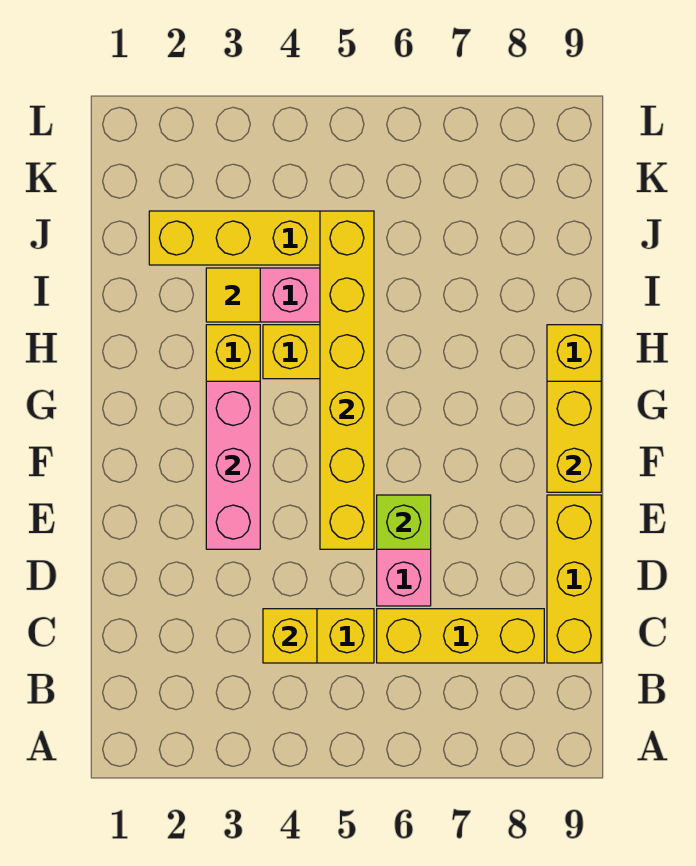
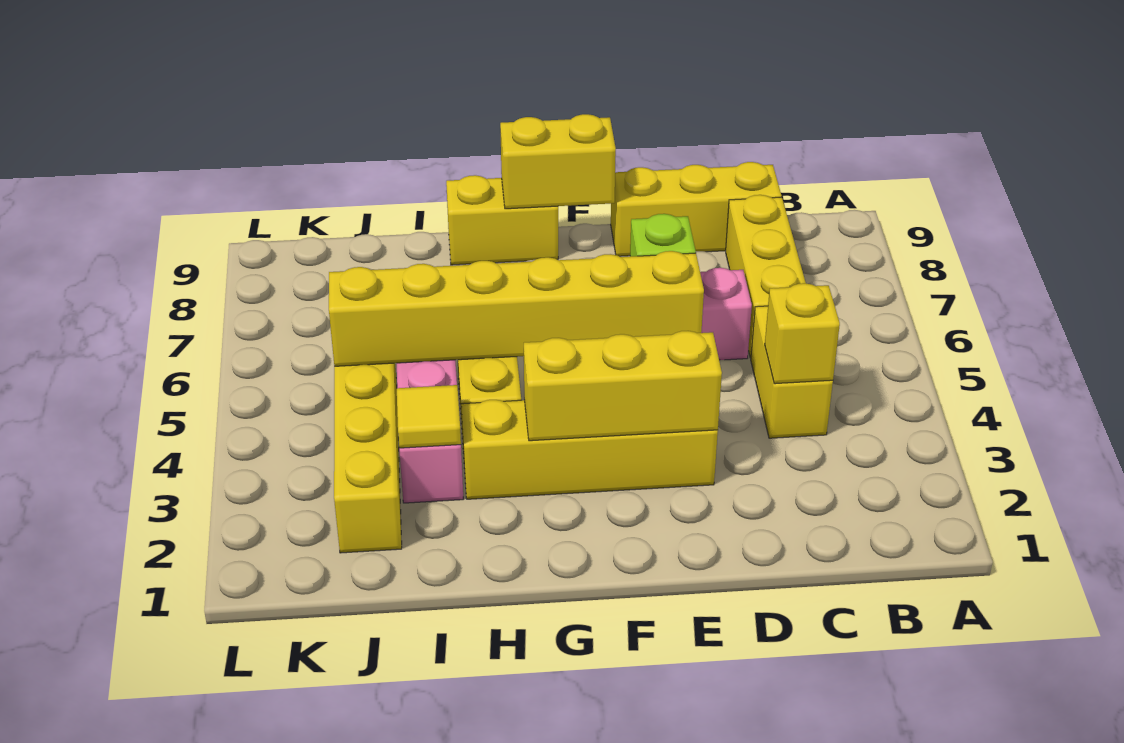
pink 1x3 brick [206,381,260,549] -> yellow 1x3 brick [524,331,722,441]

